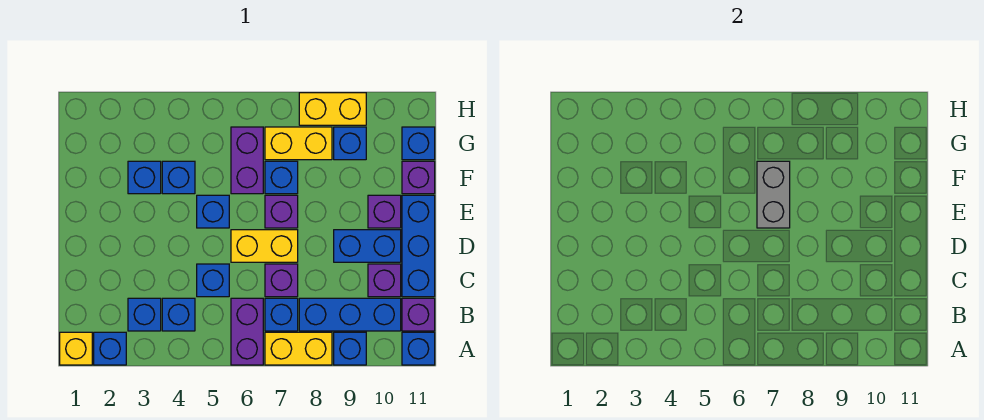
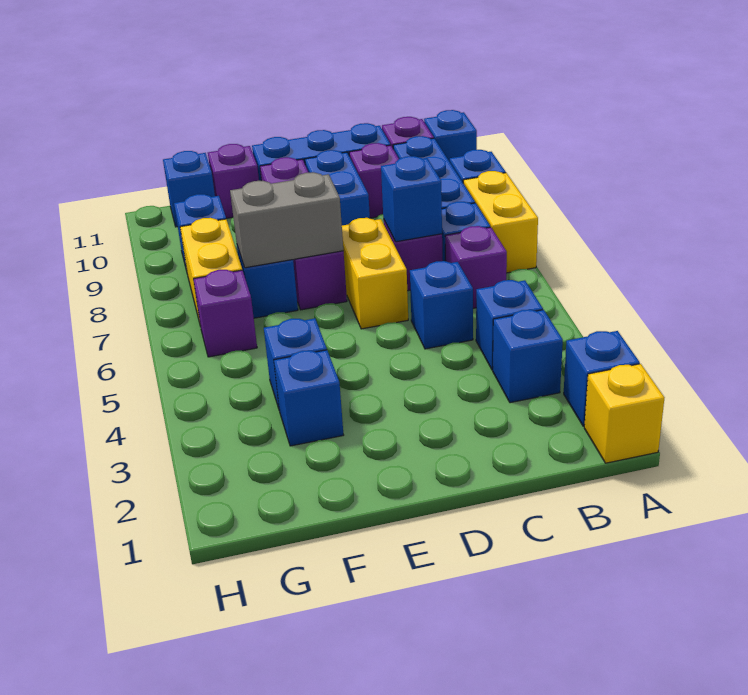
purple 1x2 brick [231,298,263,365] -> purple 1x1 brick [445,226,507,308]
blue 1x1 brick [197,195,229,228] -> blue 1x1 brick moved to [381,156,442,242]
purple 1x2 brick [231,127,263,194] -> purple 1x1 brick [193,270,257,357]
yellow 1x2 brick [299,93,366,125] -> none

